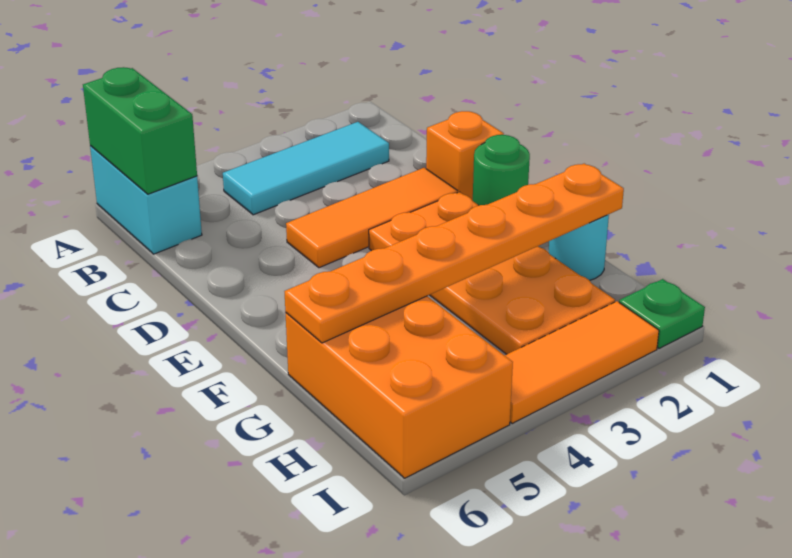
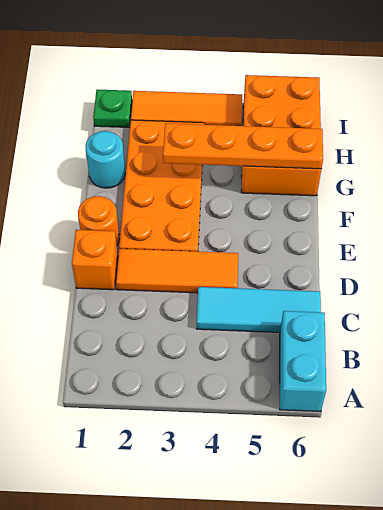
green 1x2 brick [83,67,197,194] -> none
cyan 1x3 tile [223,122,389,215] -> cyan 1x3 tile moved to [197,287,321,332]
green 1x1 round brick [473,135,530,205] -> orange 1x1 round brick [78,196,120,245]
orange 1x6 plate [284,164,624,343] -> orange 1x4 plate [163,123,323,169]

